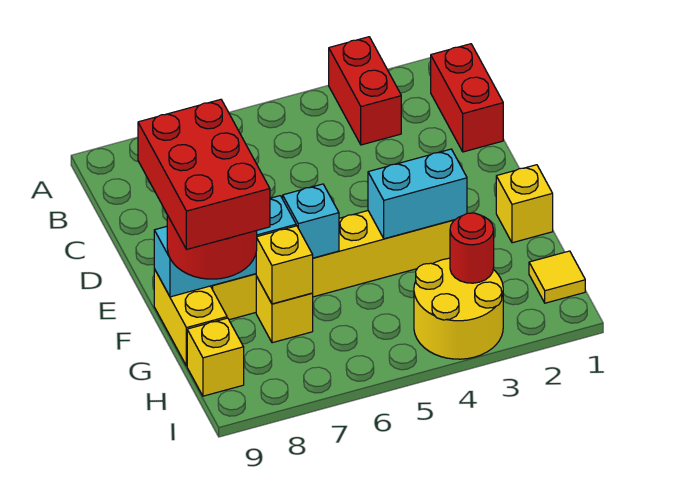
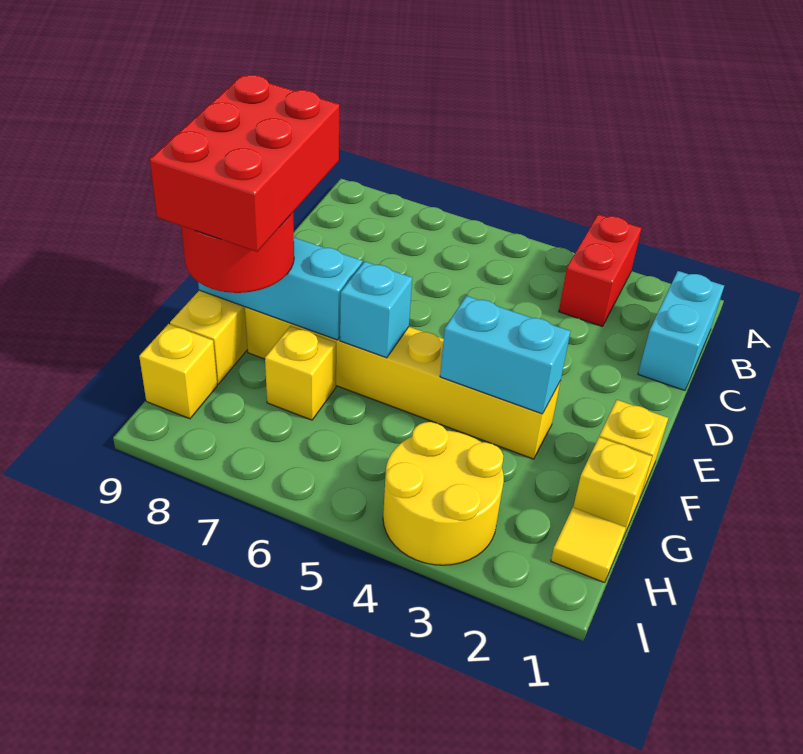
red 1x2 brick [431,44,503,152] -> cyan 1x2 brick [638,271,724,390]
yellow 1x1 brick [256,226,313,304] -> yellow 1x1 brick moved to [573,437,652,535]
red 1x1 round brick [450,213,494,283] -> none

